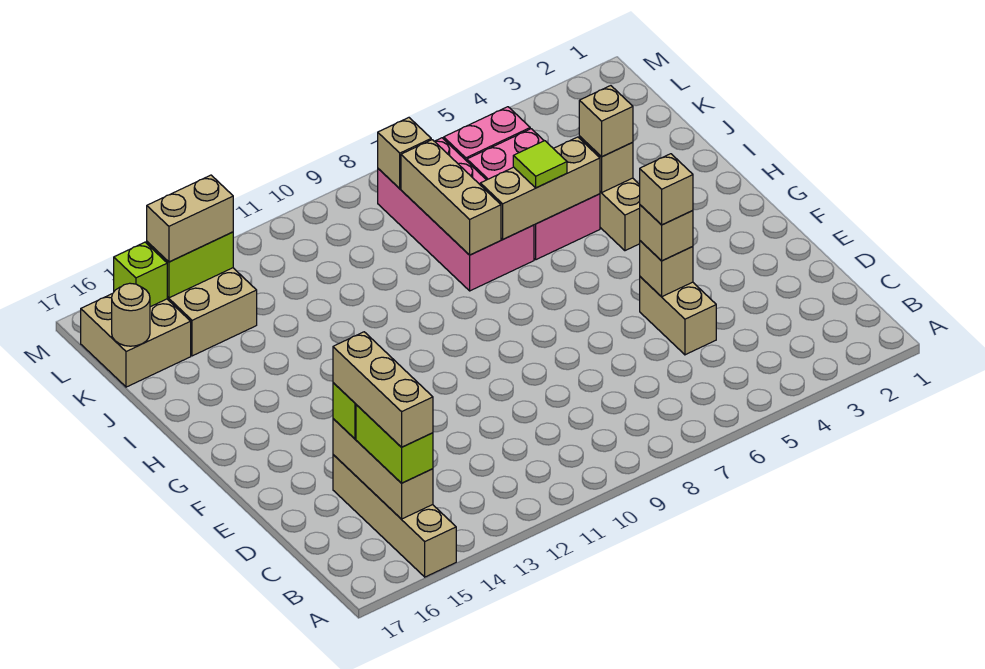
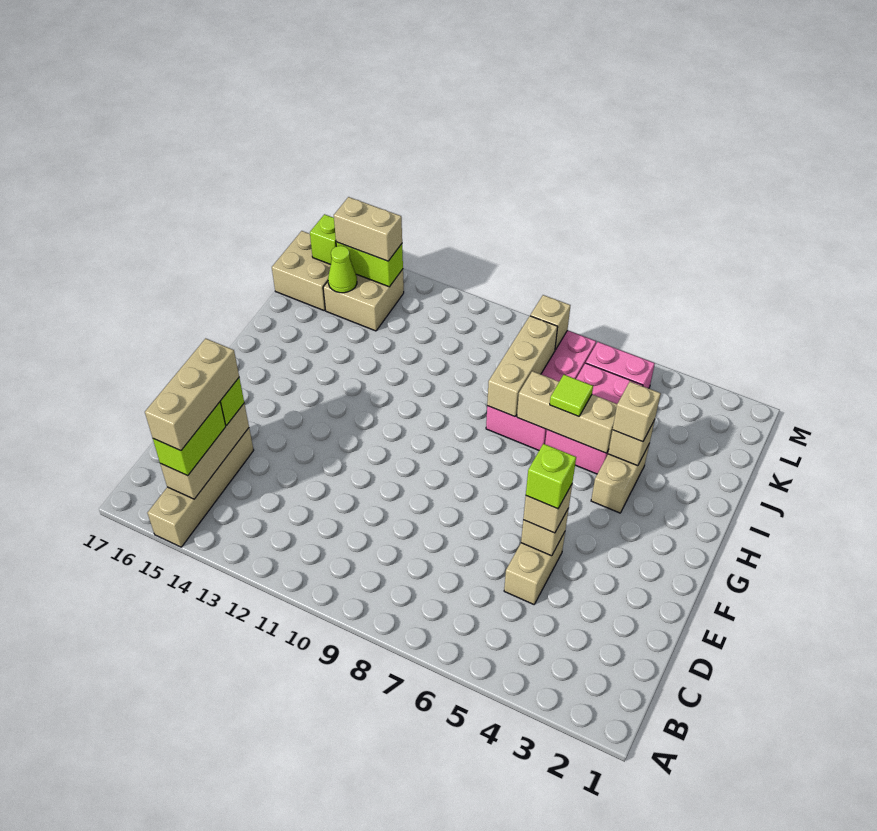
tan 1x1 brick [640,154,693,225] -> lime 1x1 brick [526,444,576,509]
none -> lime 1x1 cone [328,246,357,293]
tan 1x1 round brick [112,283,150,346] -> none

